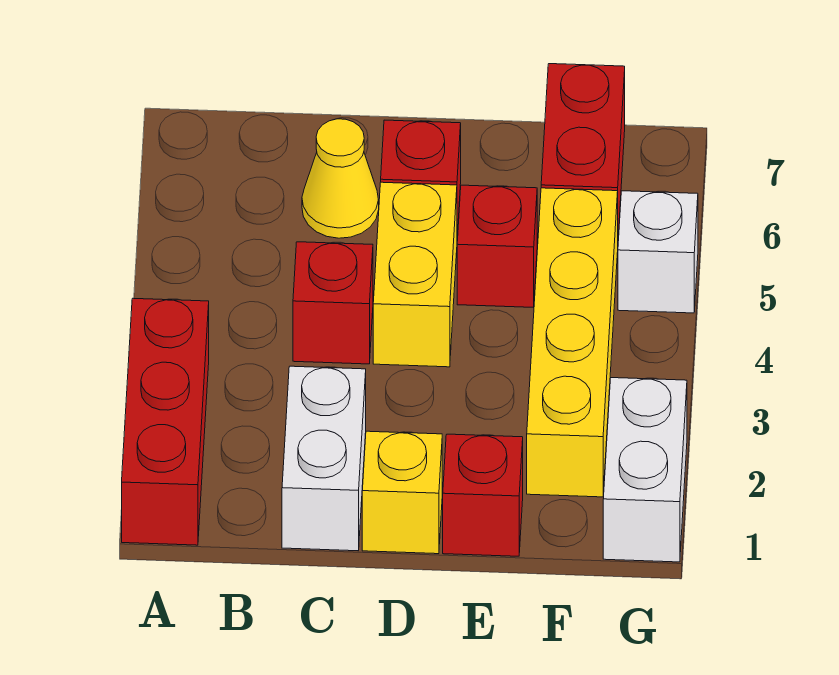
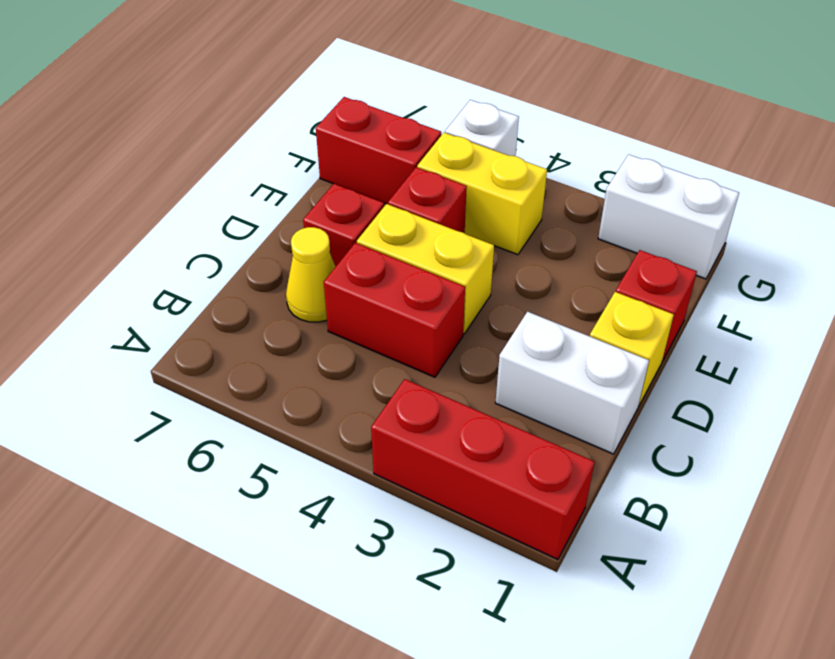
red 1x1 brick [293,242,373,364] -> red 1x2 brick [324,243,465,377]
yellow 1x4 brick [527,188,618,497] -> yellow 1x2 brick [417,133,547,255]

